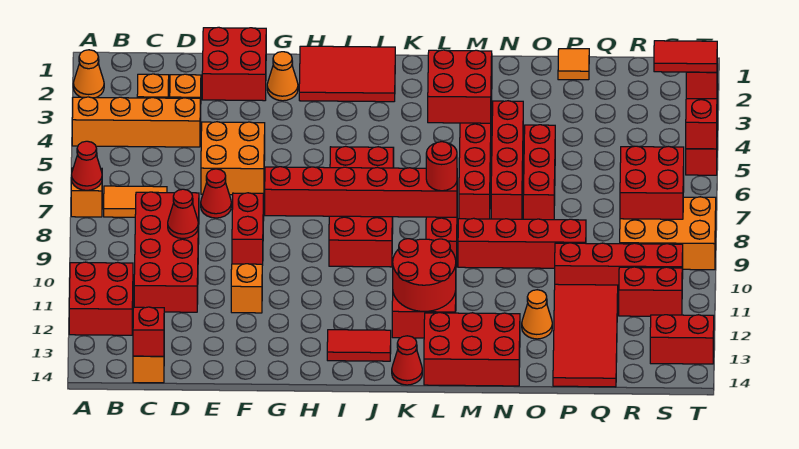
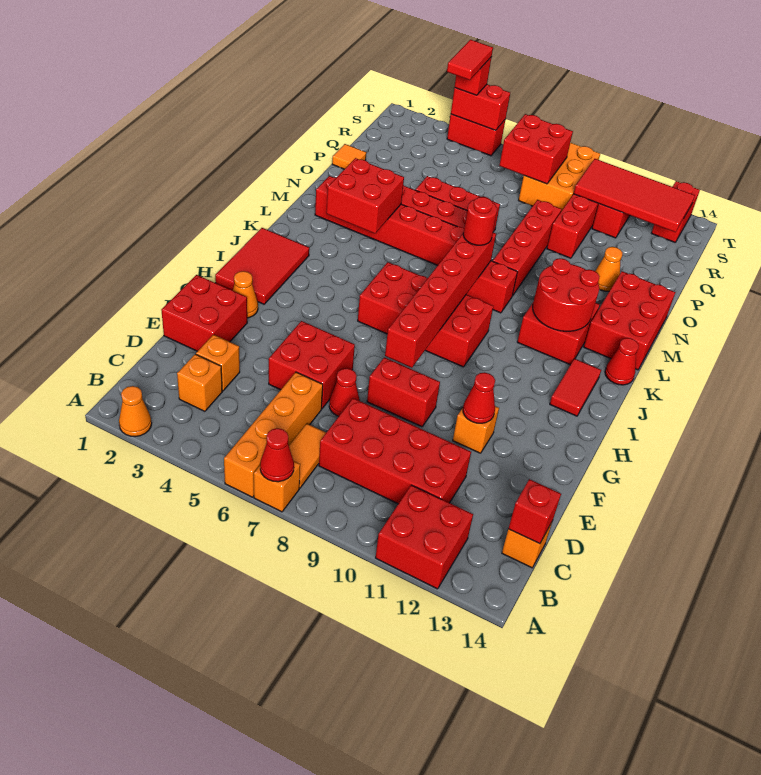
orange 1x4 brick [72,97,200,147] -> orange 1x4 brick moved to [224,372,323,497]
red 1x1 cone [168,189,198,238] -> red 1x1 cone moved to [463,373,495,423]
orange 2x2 brick [201,122,265,195] -> red 2x2 brick [269,321,355,409]
red 2x4 tile [553,284,618,387] -> red 2x4 tile moved to [574,159,695,232]

